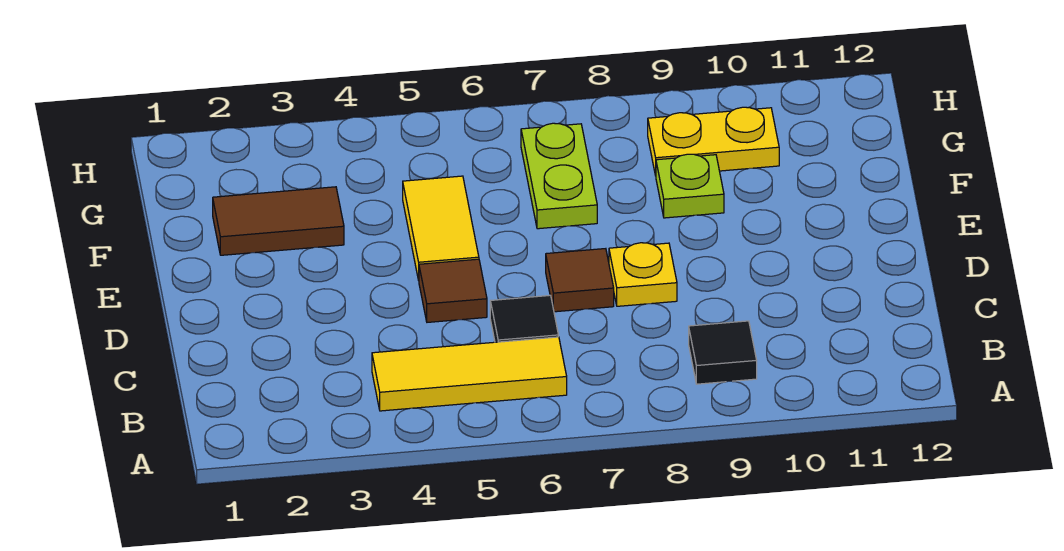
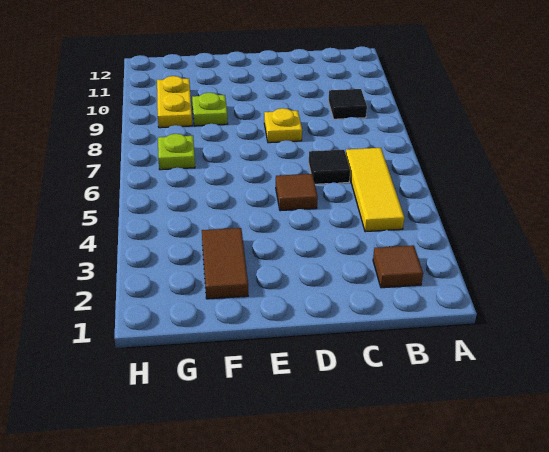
brown 1x1 tile [546,249,614,312] -> brown 1x1 tile moved to [373,245,423,288]
yellow 1x2 tile [403,176,479,280] -> none
lime 1x2 plate [521,123,597,229] -> lime 1x1 plate [158,134,195,170]

